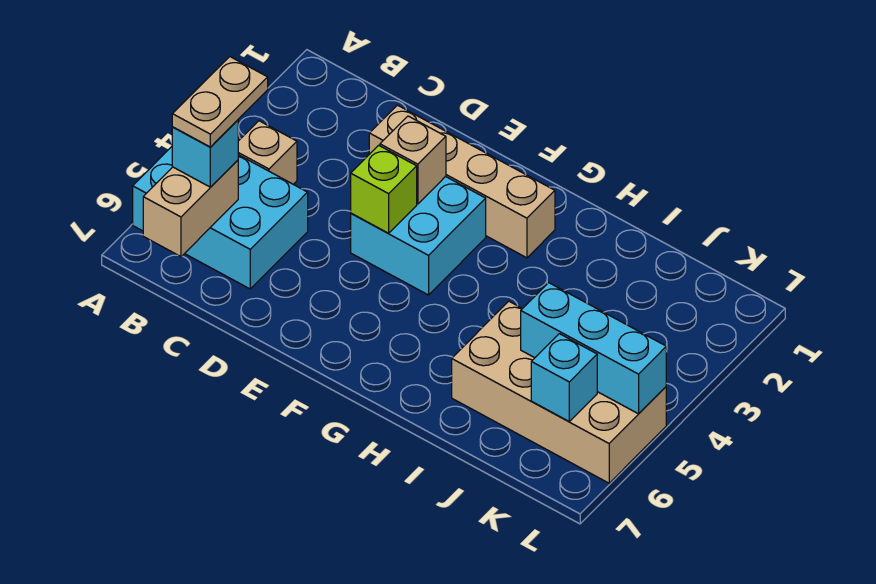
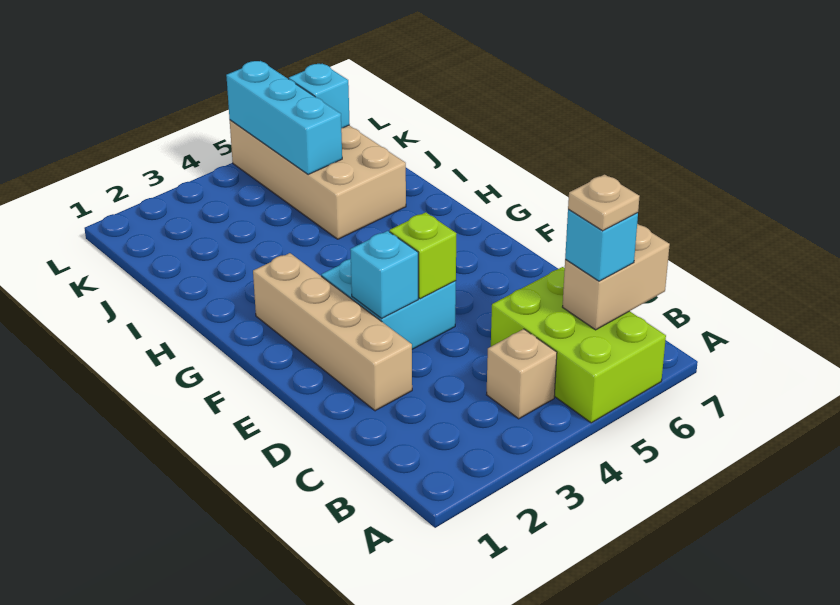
cyan 2x3 brick [133,147,308,289] -> lime 2x3 brick [491,267,666,423]
tan 1x2 plate [172,57,268,147] -> tan 1x1 plate [568,175,640,231]
tan 1x1 brick [380,116,446,204] -> cyan 1x1 brick [350,231,418,319]

